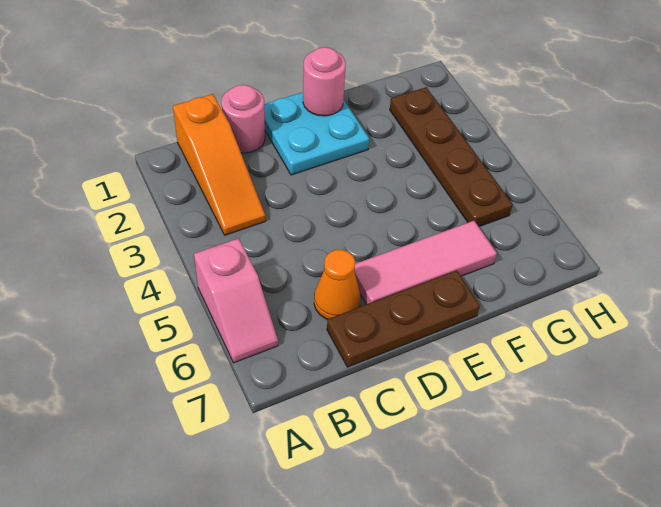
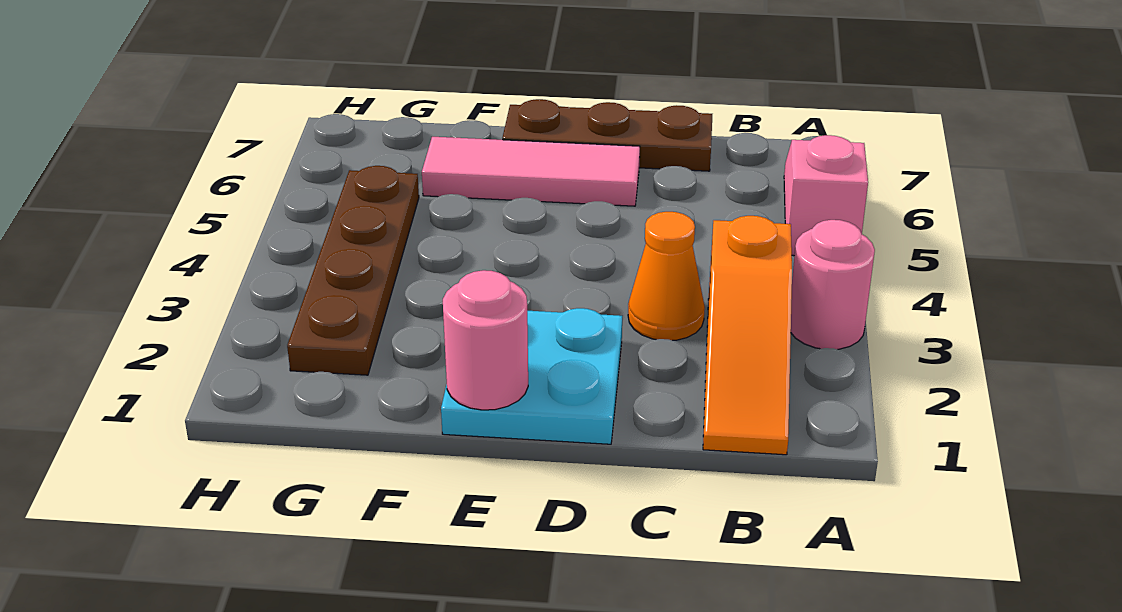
orange 1x3 slope [173,94,266,235] -> orange 1x3 slope turned to [703,216,792,455]
pink 1x1 round brick [221,85,265,153] -> pink 1x1 round brick moved to [791,220,875,349]
orange 1x1 cone [314,250,360,319] -> orange 1x1 cone moved to [628,212,705,340]

